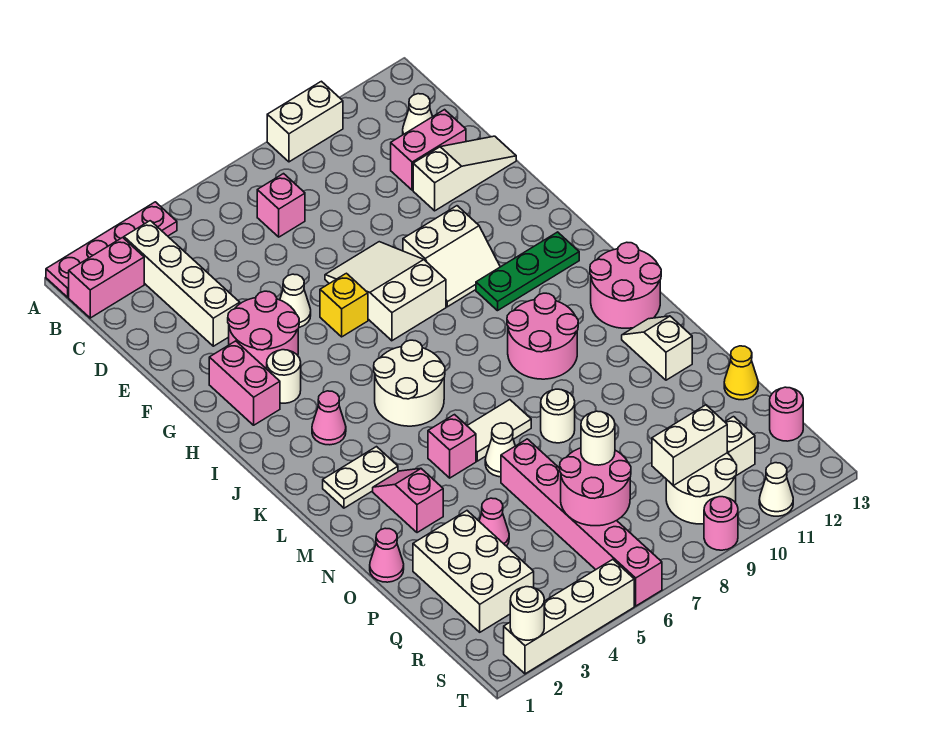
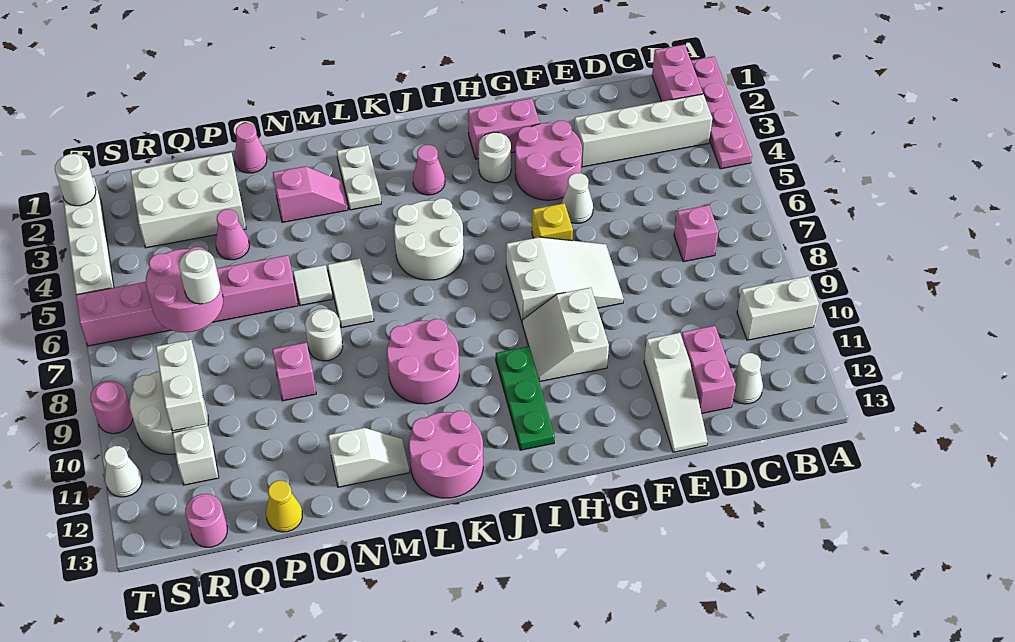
white 1x2 brick [267,81,343,162] -> white 1x2 brick turned to [737,276,819,340]
pink 1x1 brick [428,415,476,478] -> pink 1x1 brick moved to [272,343,316,401]
white 1x1 cone [485,423,515,477] -> white 1x1 tile [293,265,333,306]

